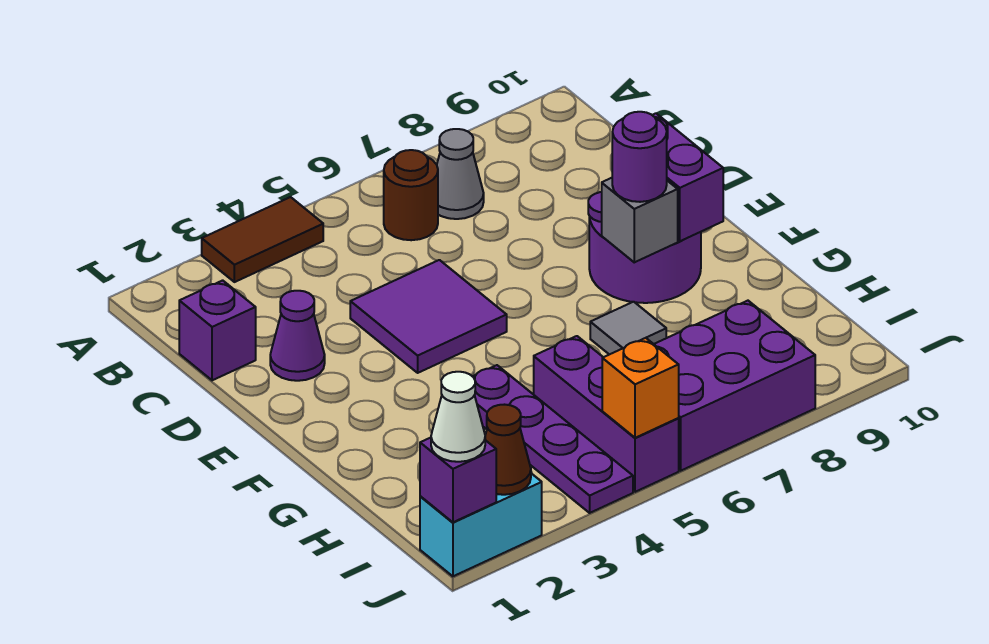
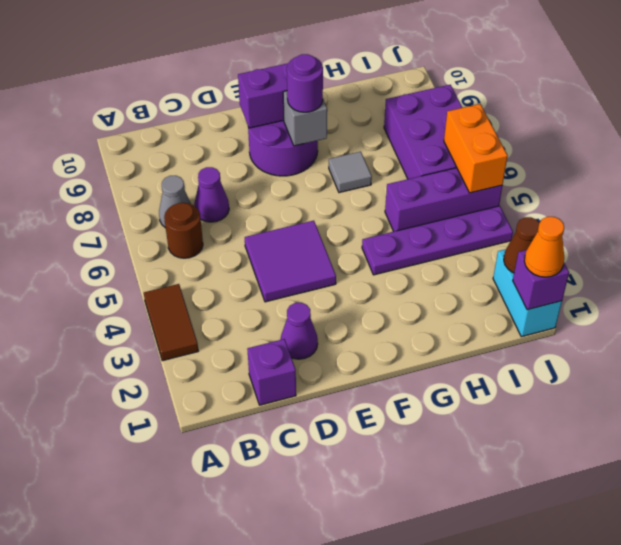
none -> purple 1x1 cone [194,167,229,222]
white 1x1 cone [431,372,485,462] -> orange 1x1 cone [524,217,564,277]
orange 1x1 brick [602,338,679,438] -> orange 1x2 brick [444,104,508,193]

